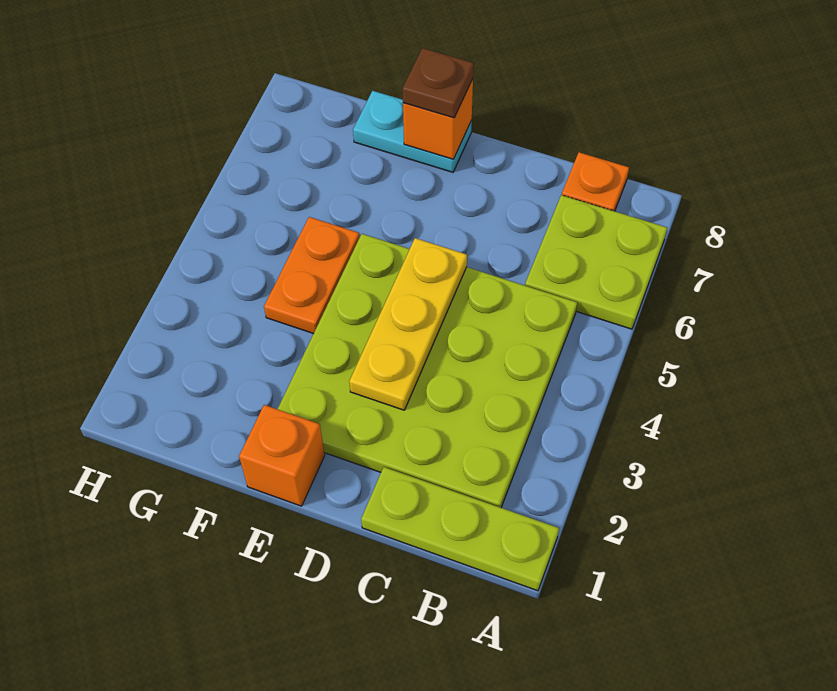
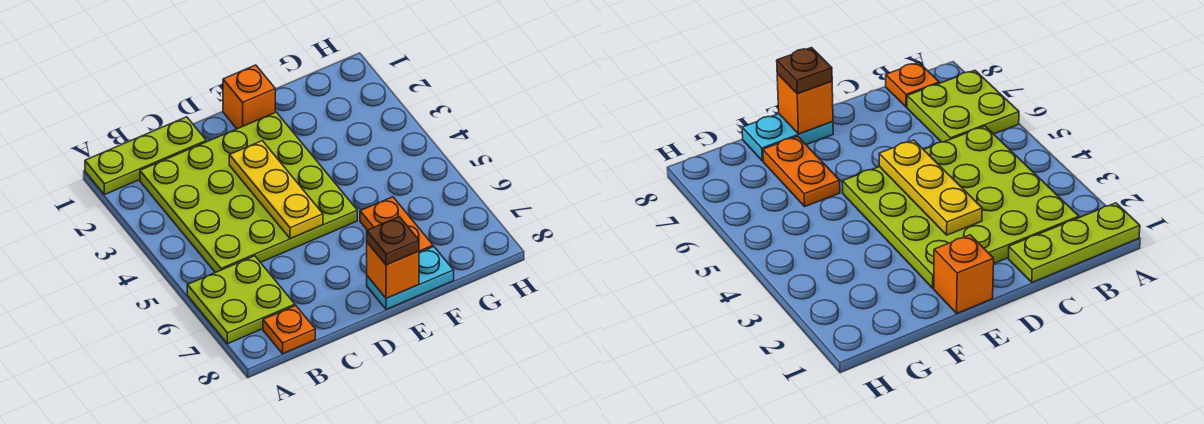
orange 1x2 plate [264,217,359,334] -> orange 1x2 plate moved to [360,197,433,253]

